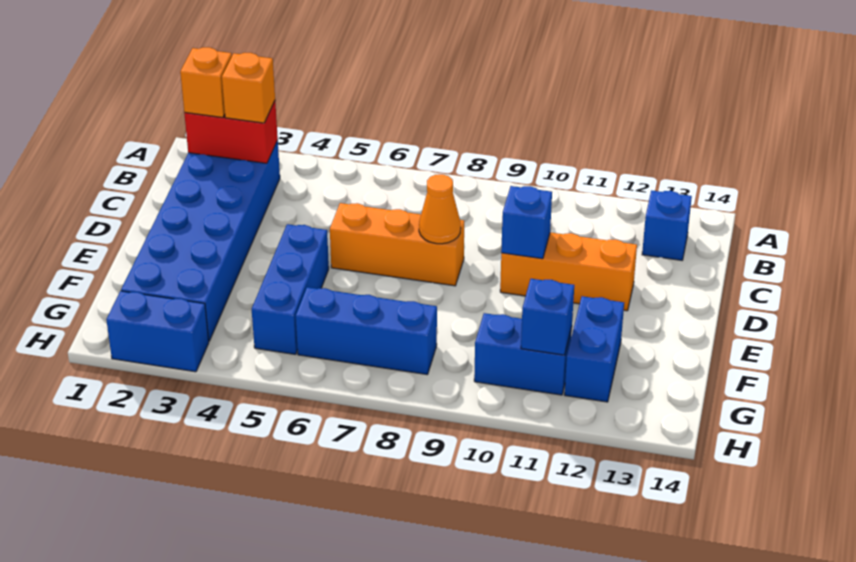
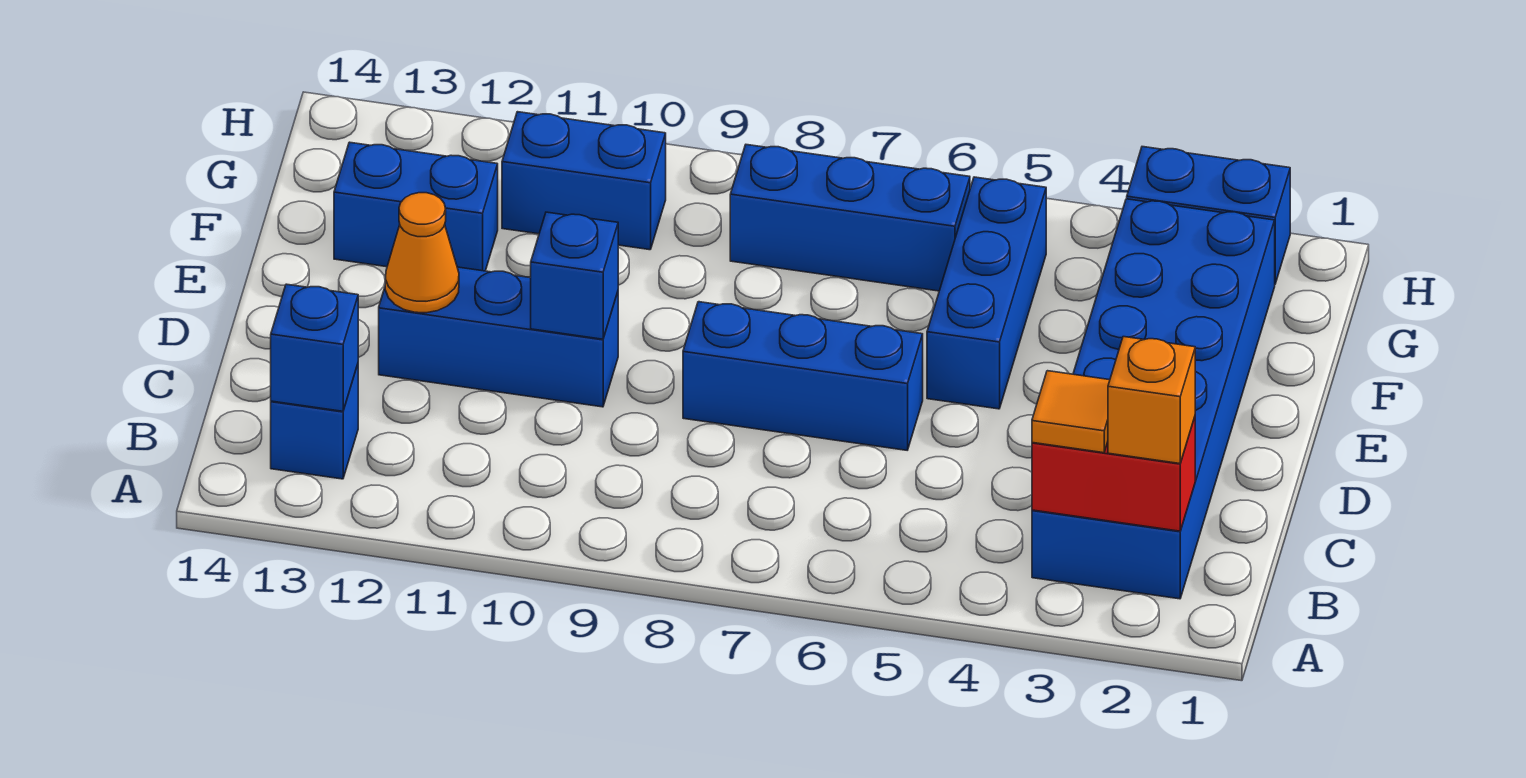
orange 1x1 brick [222,53,275,123] -> orange 1x1 tile [1032,371,1110,453]
orange 1x3 brick [330,203,464,286] -> blue 1x3 brick [683,302,923,450]
orange 1x1 cone [419,174,461,244] -> orange 1x1 cone moved to [385,193,459,313]
orange 1x3 brick [500,232,637,311] -> blue 1x3 brick [379,267,618,407]
blue 1x2 brick [565,296,624,402] -> blue 1x2 brick turned to [334,142,498,271]
blue 1x1 brick [521,279,574,355] -> blue 1x1 brick moved to [271,284,358,411]

